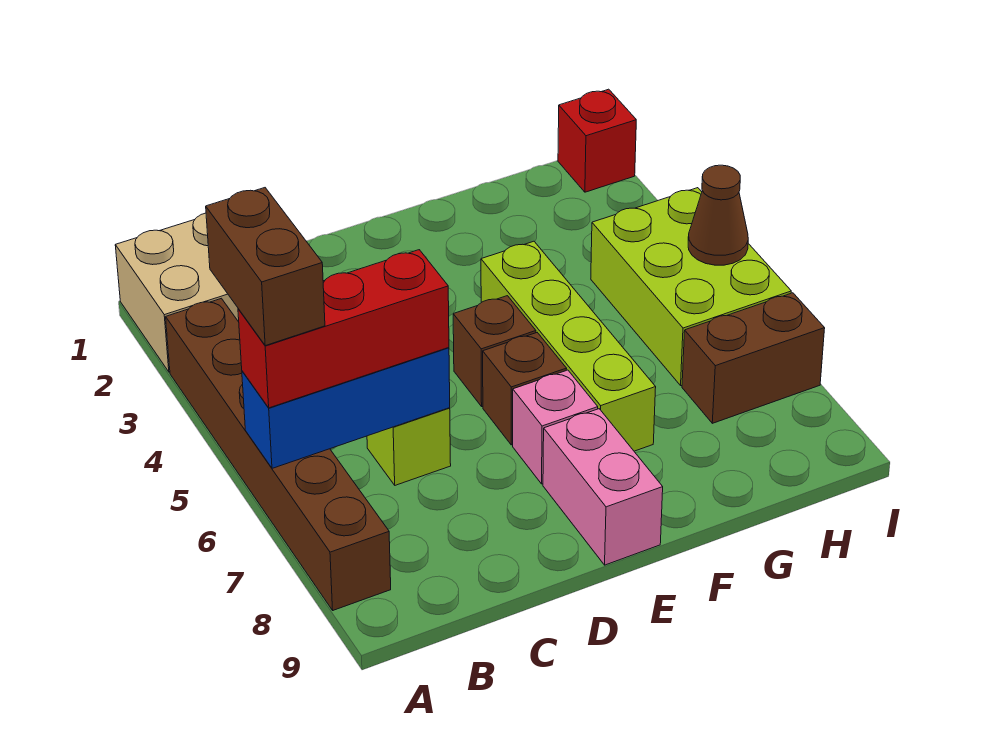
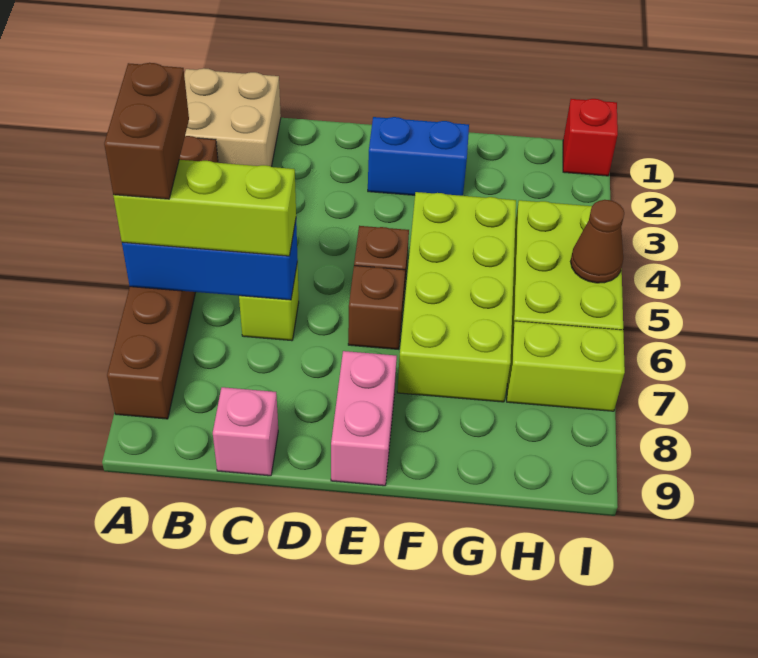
red 1x3 brick [238,250,449,408] -> lime 1x3 brick [113,160,296,256]
none -> blue 1x2 brick [368,117,469,196]
pink 1x1 brick [513,370,598,484] -> pink 1x1 brick moved to [213,387,278,476]
lime 1x4 brick [481,241,656,451] -> lime 2x4 brick [397,192,516,402]
brown 1x2 brick [682,293,825,423] -> lime 1x2 brick [507,321,625,411]

